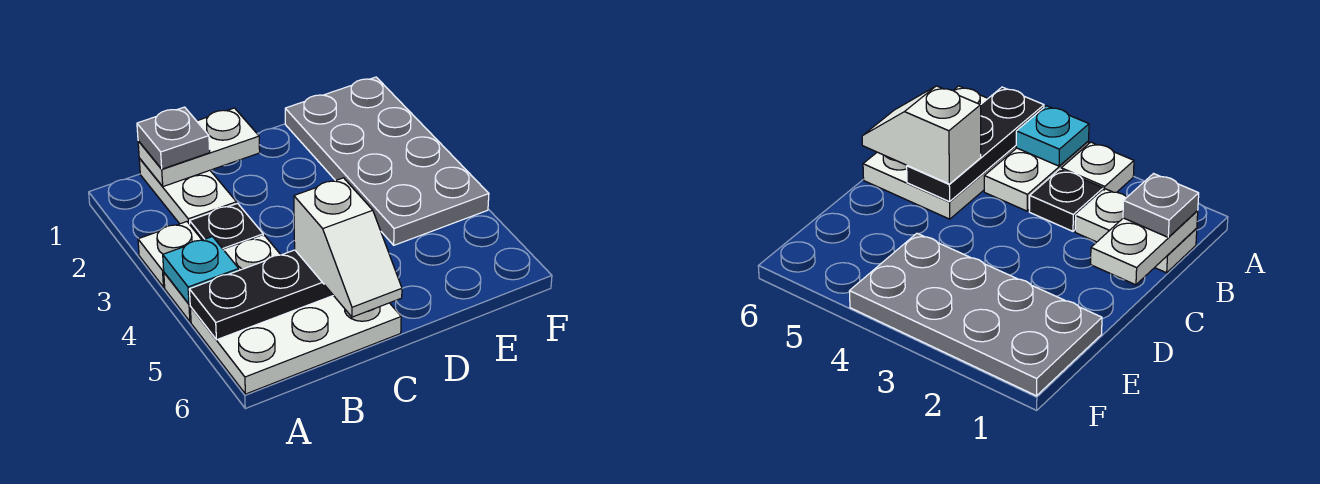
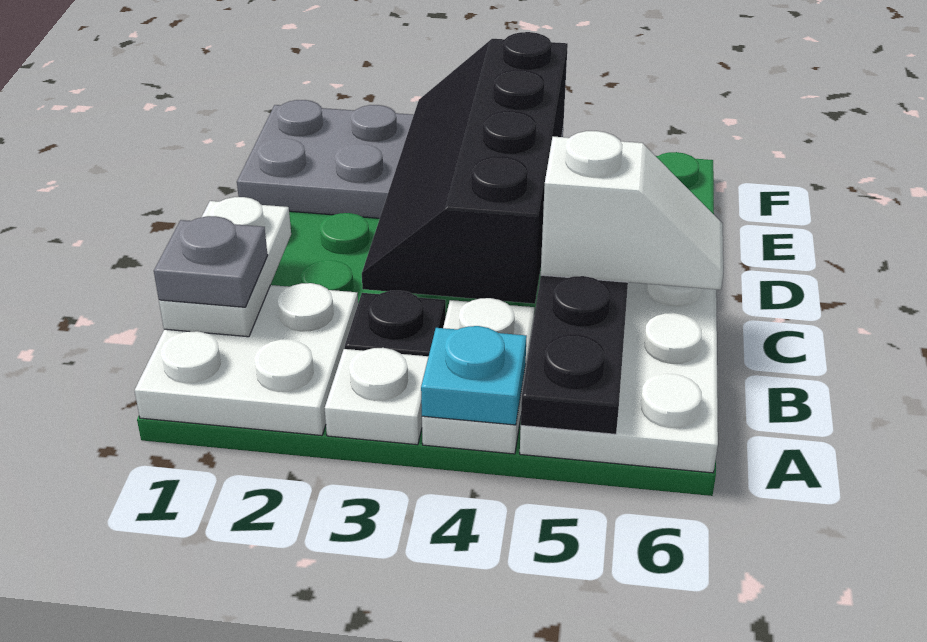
white 1x2 plate [139,158,236,224] -> white 2x2 plate [134,283,358,436]
none -> black 2x4 slope [362,32,568,304]

